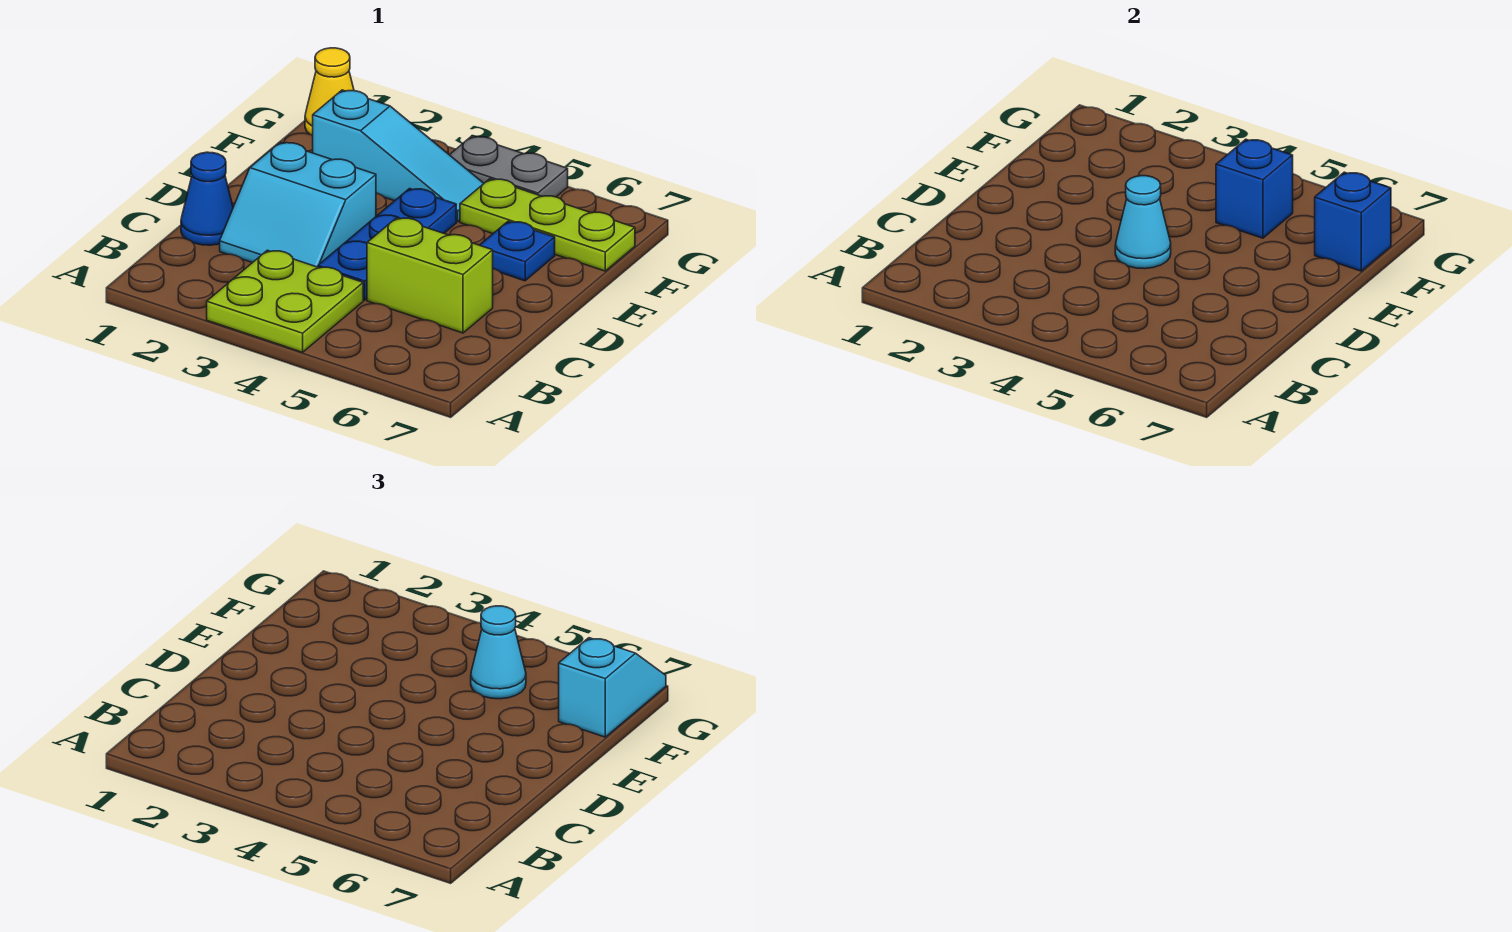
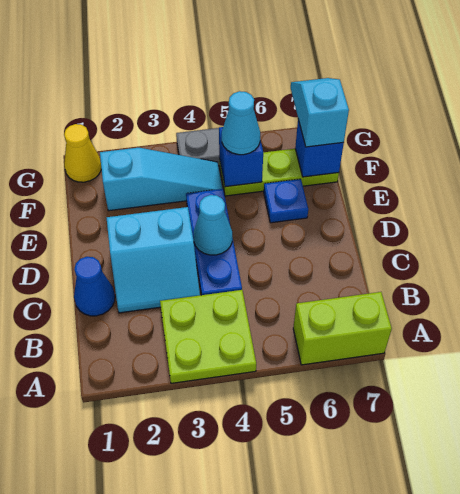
lime 1x2 brick [367,218,493,333] -> lime 1x2 brick moved to [293,292,392,365]

